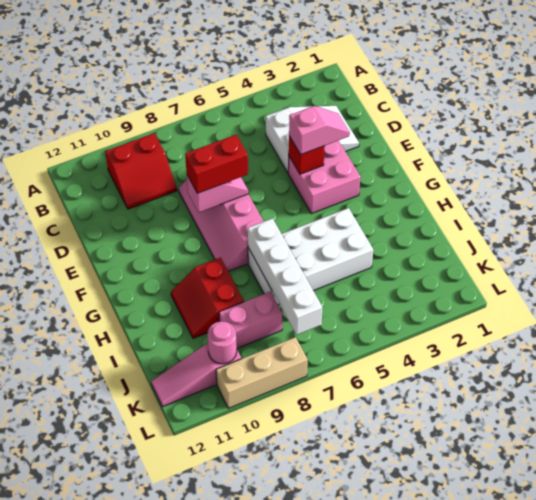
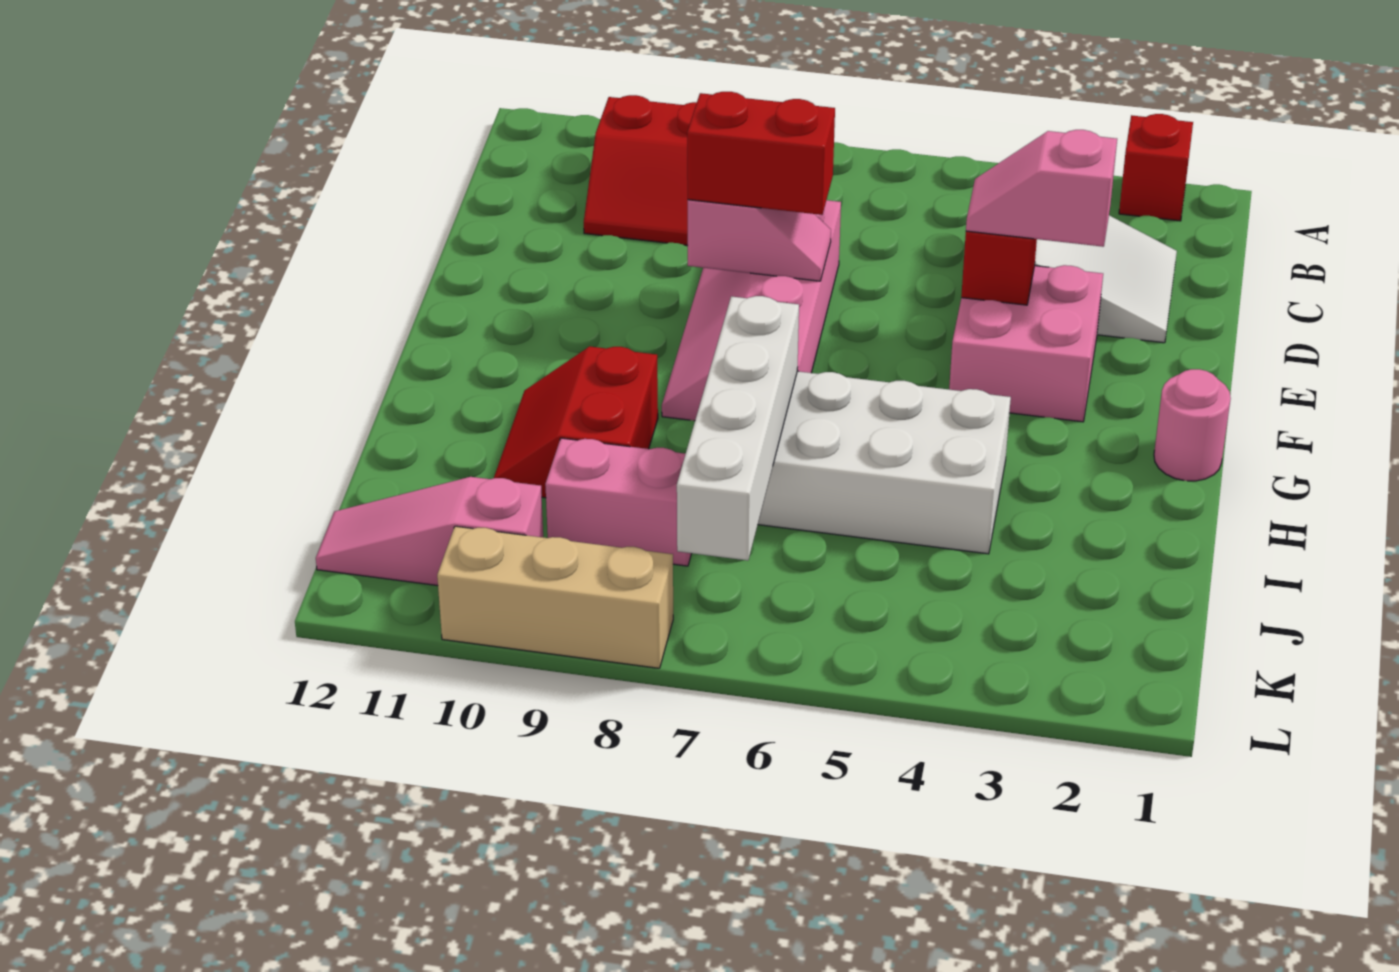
none -> red 1x1 brick [1119,114,1193,221]
pink 1x2 slope [289,106,350,155] -> pink 1x2 slope turned to [966,130,1117,247]
pink 1x1 round brick [207,321,237,364] -> pink 1x1 round brick moved to [1154,369,1231,481]

